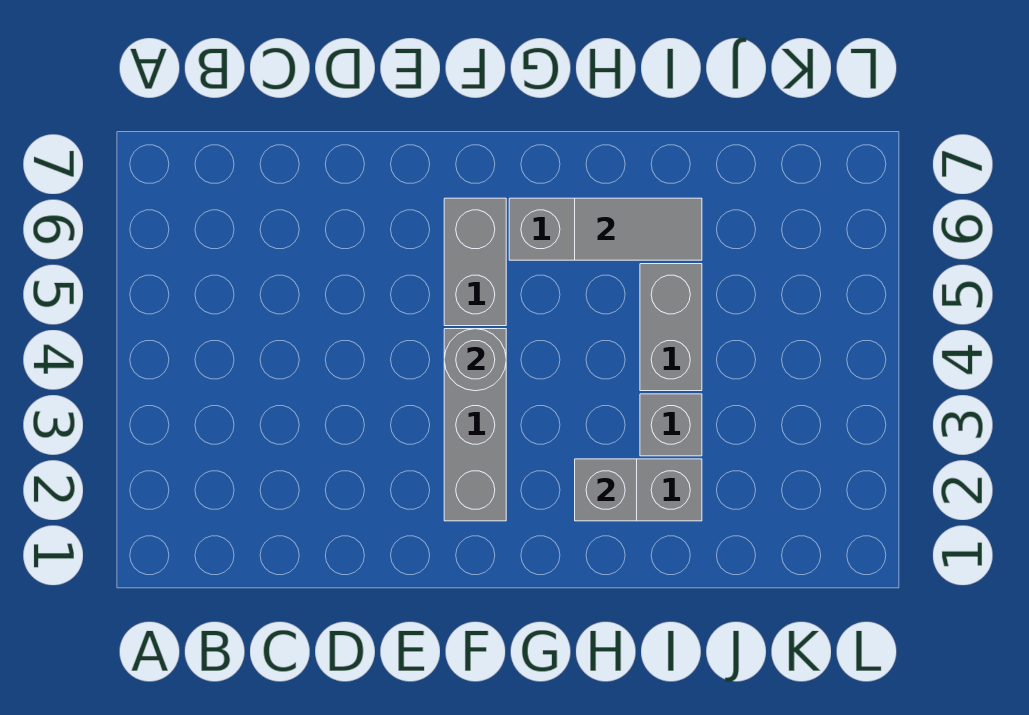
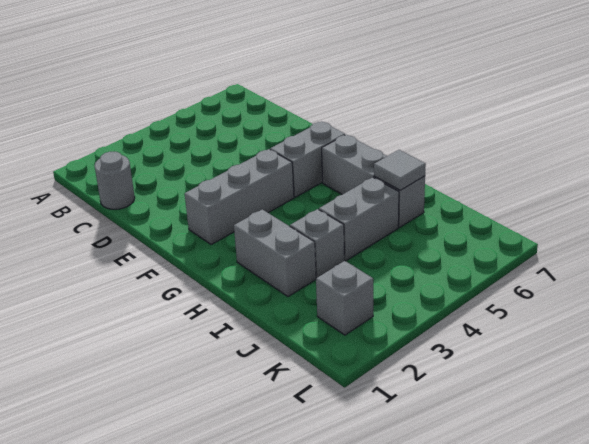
grey 1x1 round brick [444,329,506,391] -> grey 1x1 round brick moved to [94,152,135,209]
grey 1x1 brick [575,459,637,521] -> grey 1x1 brick moved to [316,261,373,335]
grey 1x2 tile [575,198,702,260] -> grey 1x1 tile [374,150,426,190]

